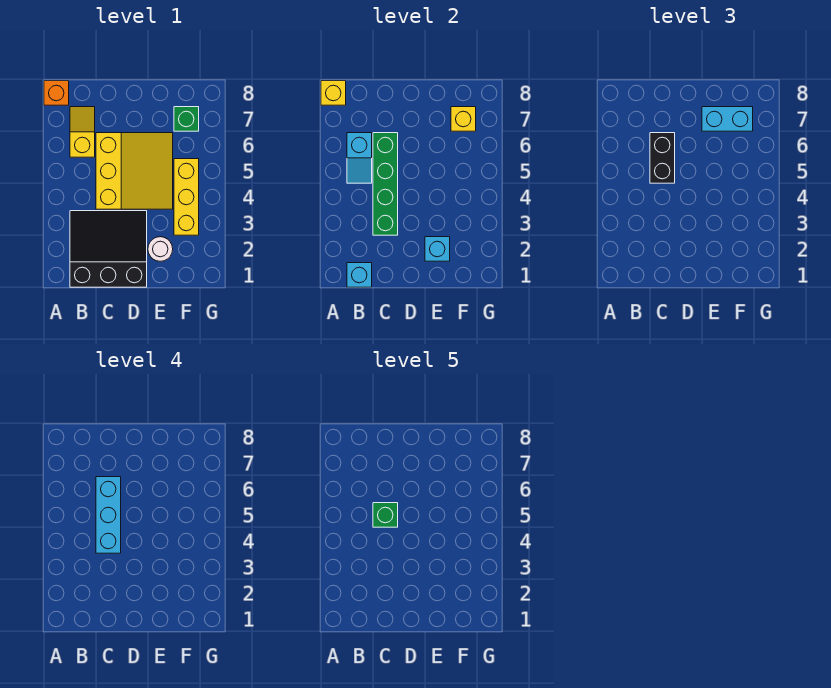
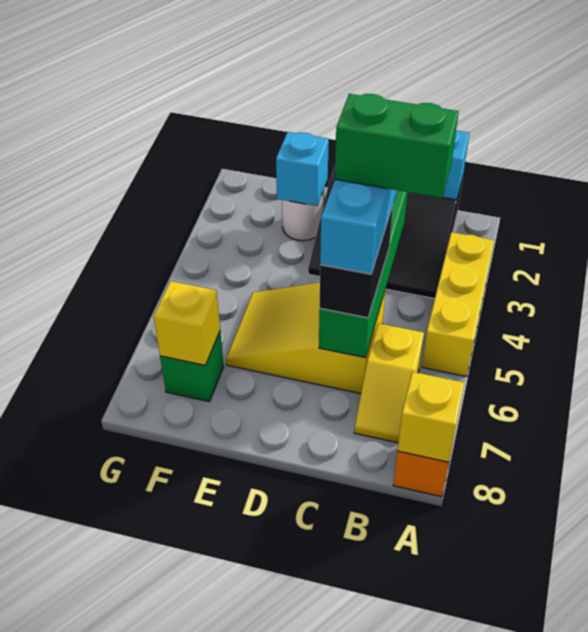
cyan 1x2 slope [347,133,372,183] -> none
yellow 3x3 slope [96,133,173,209] -> yellow 2x3 slope [226,282,386,394]
green 1x1 brick [373,503,398,527] -> green 1x2 brick [335,94,459,198]
cyan 1x2 brick [702,107,753,131] -> none
yellow 1x3 brick [174,159,199,235] -> yellow 1x3 brick moved to [422,232,494,377]

